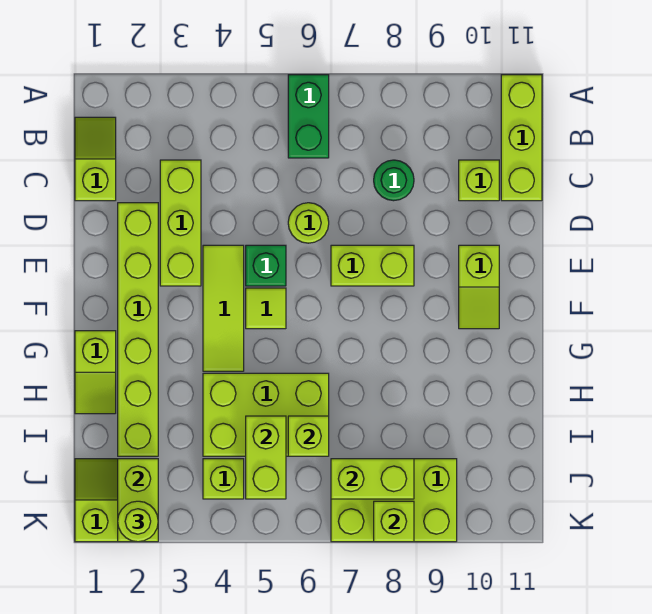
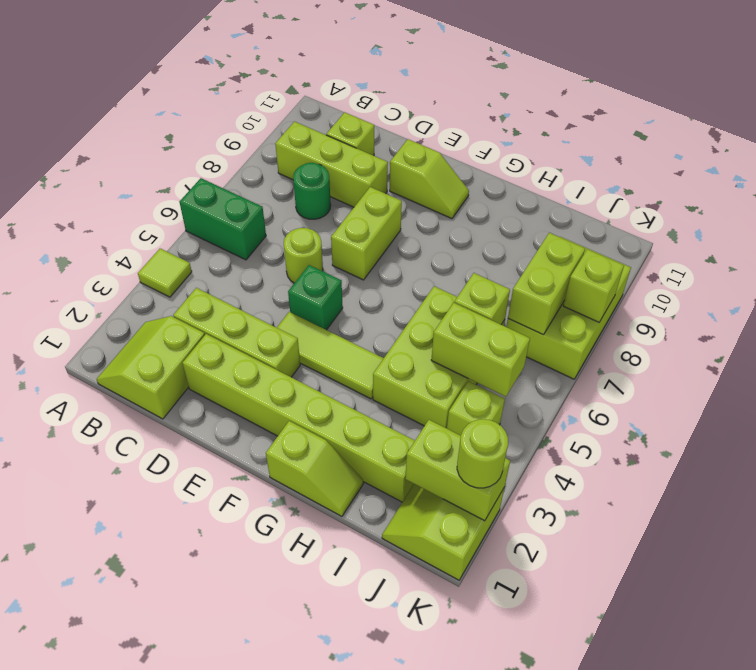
lime 1x3 brick [501,75,542,201] -> lime 1x3 brick moved to [275,121,388,207]
lime 1x2 slope [75,117,116,201] -> lime 2x2 slope [97,316,205,419]
lime 1x1 tile [246,288,286,329] -> lime 1x1 tile moved to [138,249,192,297]

